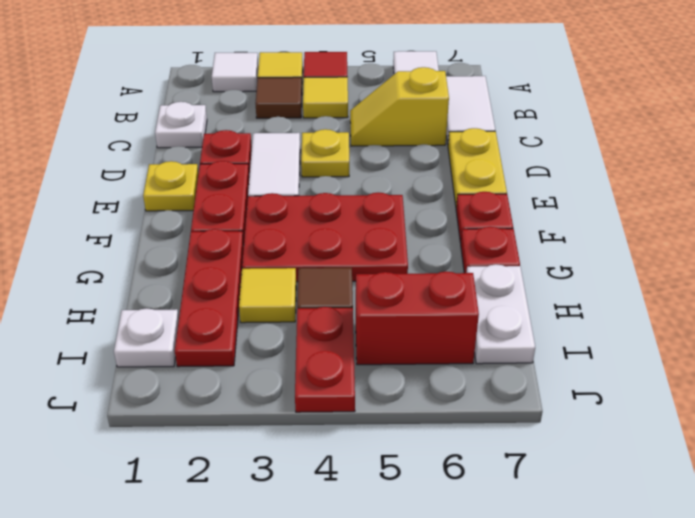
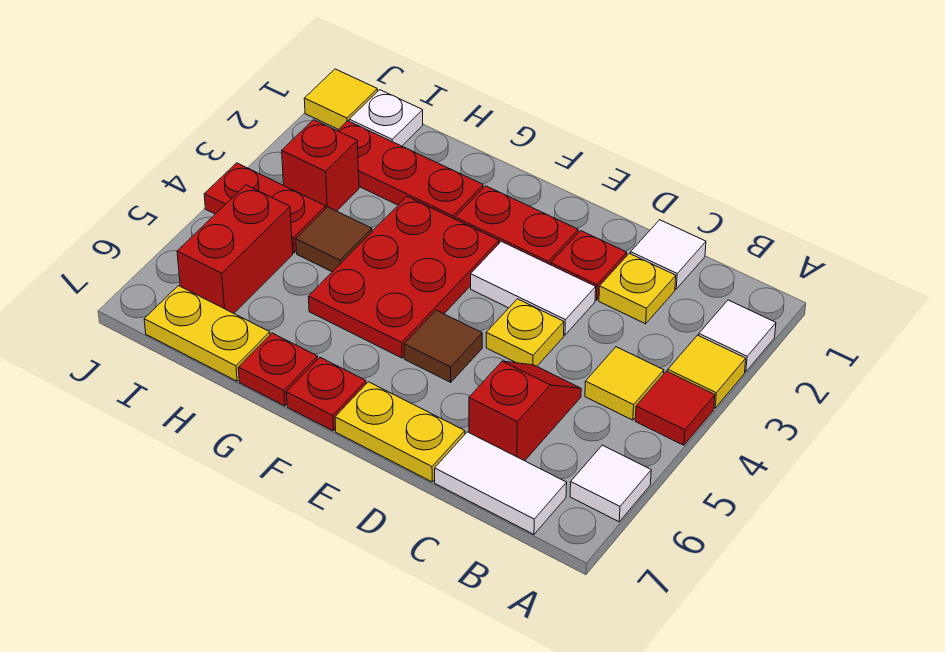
brown 1x1 tile [255,77,302,118] -> brown 1x1 tile moved to [404,310,482,382]
white 1x1 plate [155,102,207,148] -> white 1x1 tile [631,220,706,289]
yellow 1x2 slope [350,67,449,146] -> red 1x2 slope [469,361,581,461]
yellow 1x1 plate [143,161,198,211] -> yellow 1x1 plate moved to [599,253,676,324]
yellow 1x1 tile [239,268,296,323] -> yellow 1x1 tile moved to [304,69,378,130]
white 1x2 plate [466,264,535,364] -> yellow 1x2 plate [144,286,270,381]
none -> red 1x1 brick [282,120,359,211]

